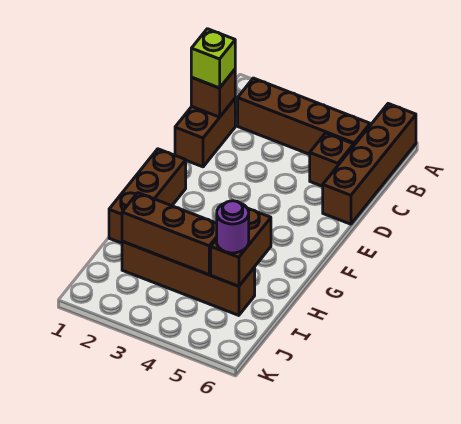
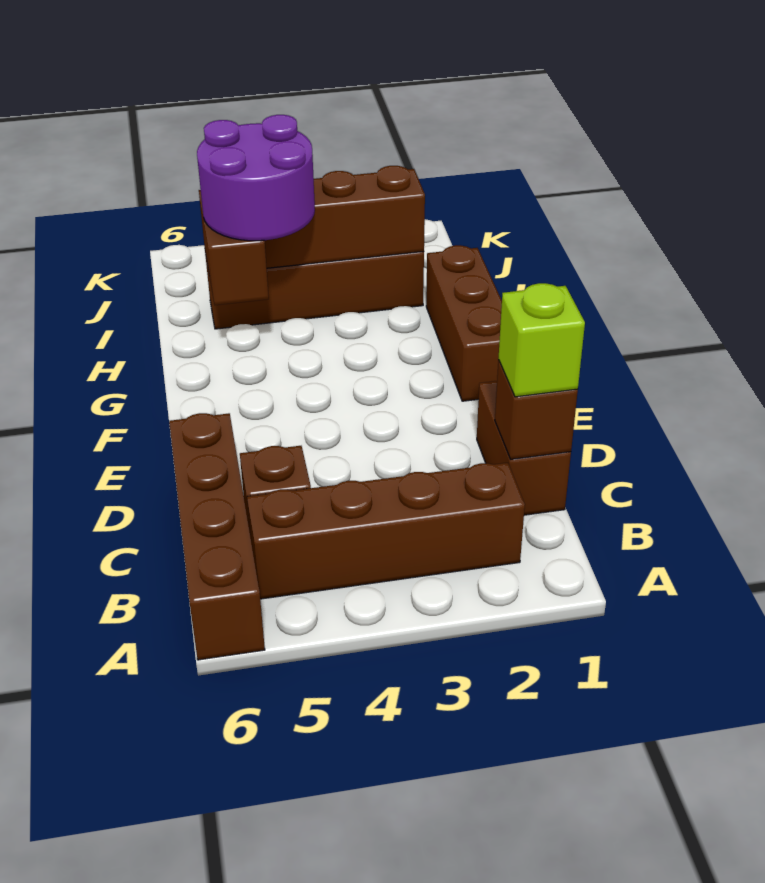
purple 1x1 round brick [217,201,249,253] -> purple 2x2 round brick [197,115,315,241]

